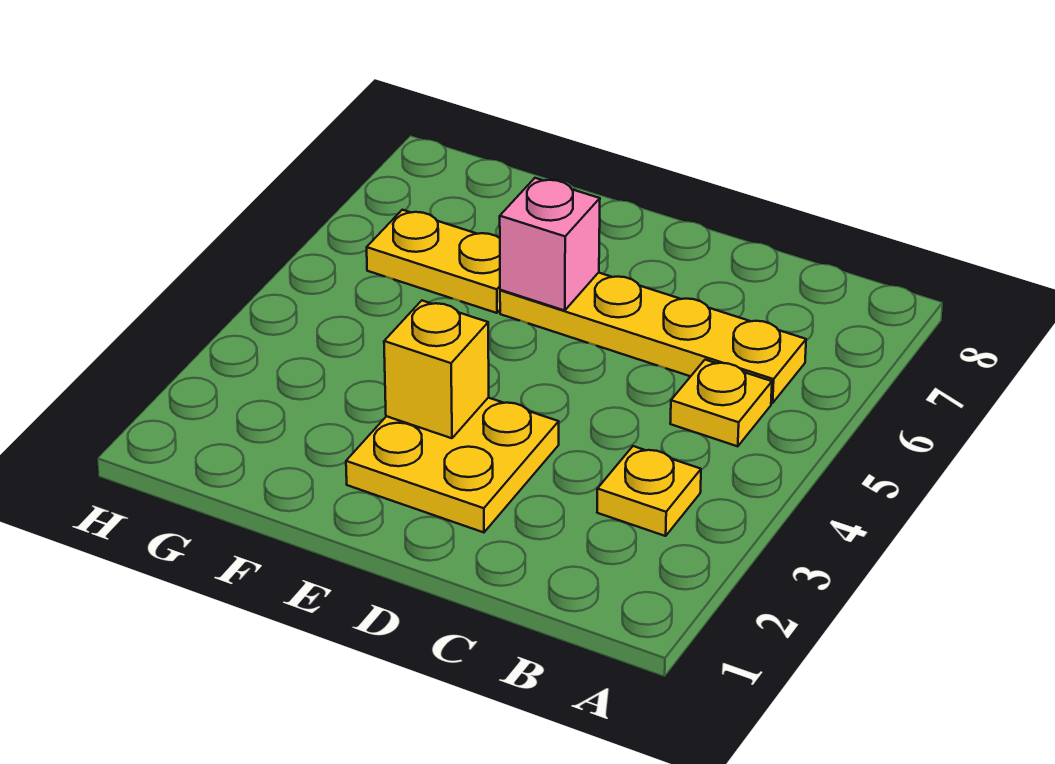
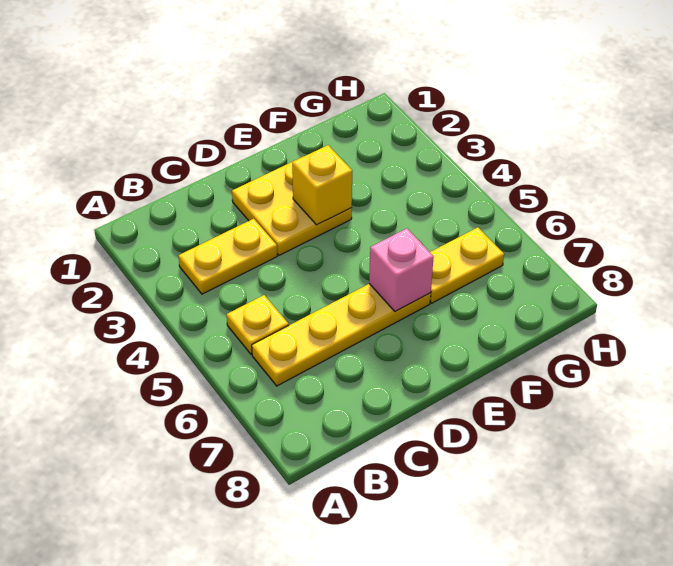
yellow 1x1 plate [597,446,701,536] -> yellow 1x2 plate [179,219,277,294]

